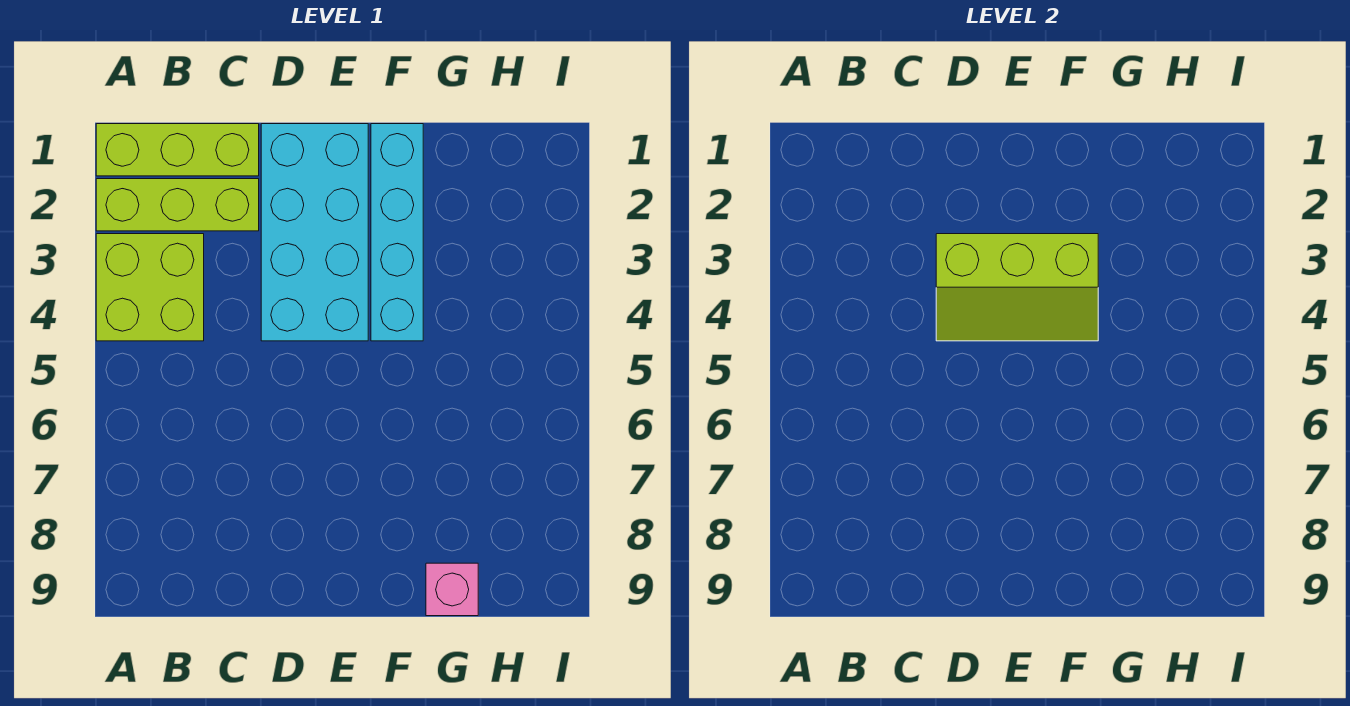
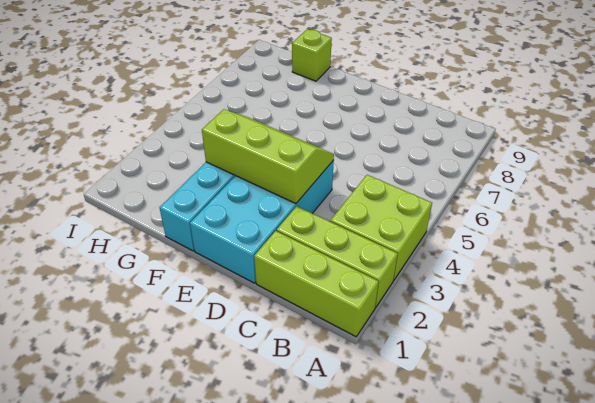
pink 1x1 brick [426,563,478,616] -> lime 1x1 brick [292,29,332,81]

